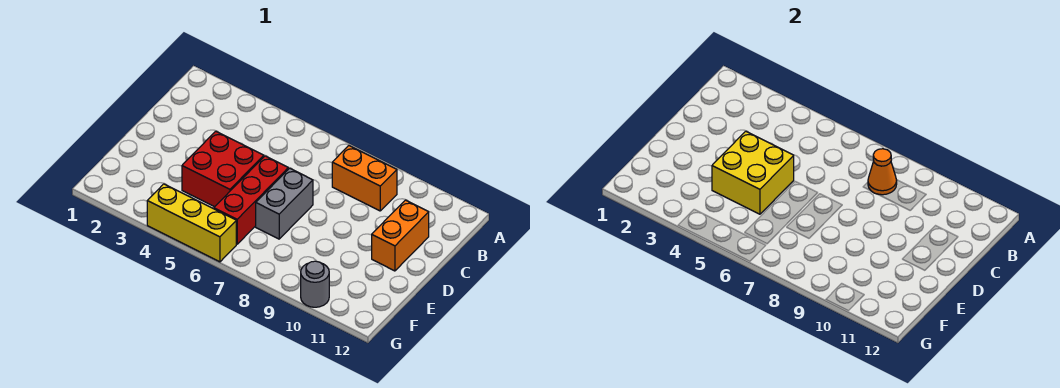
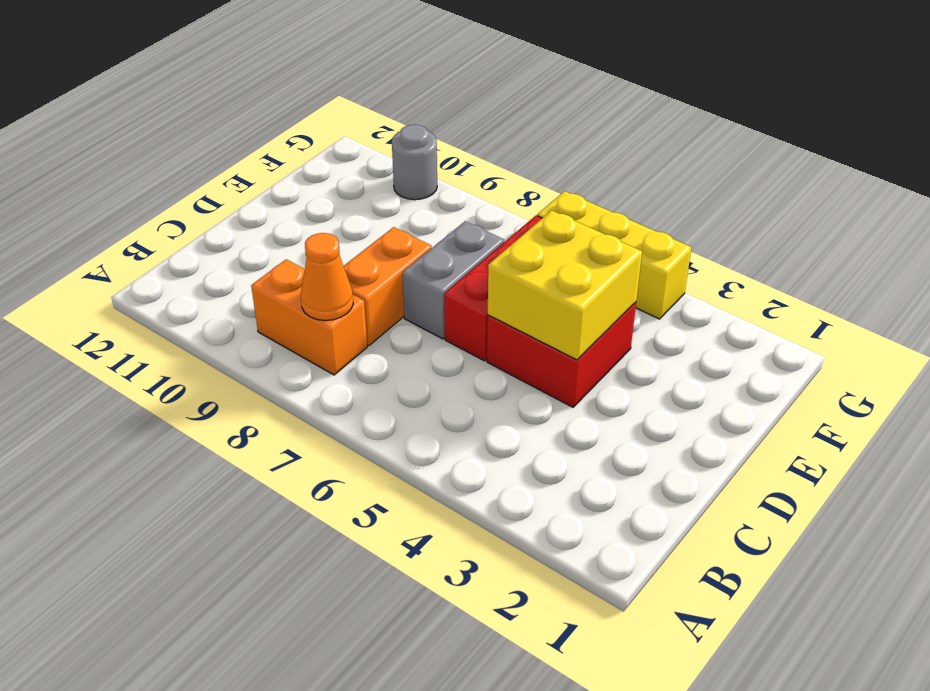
orange 1x2 brick [372,200,429,271] -> orange 1x2 brick moved to [344,227,432,346]

